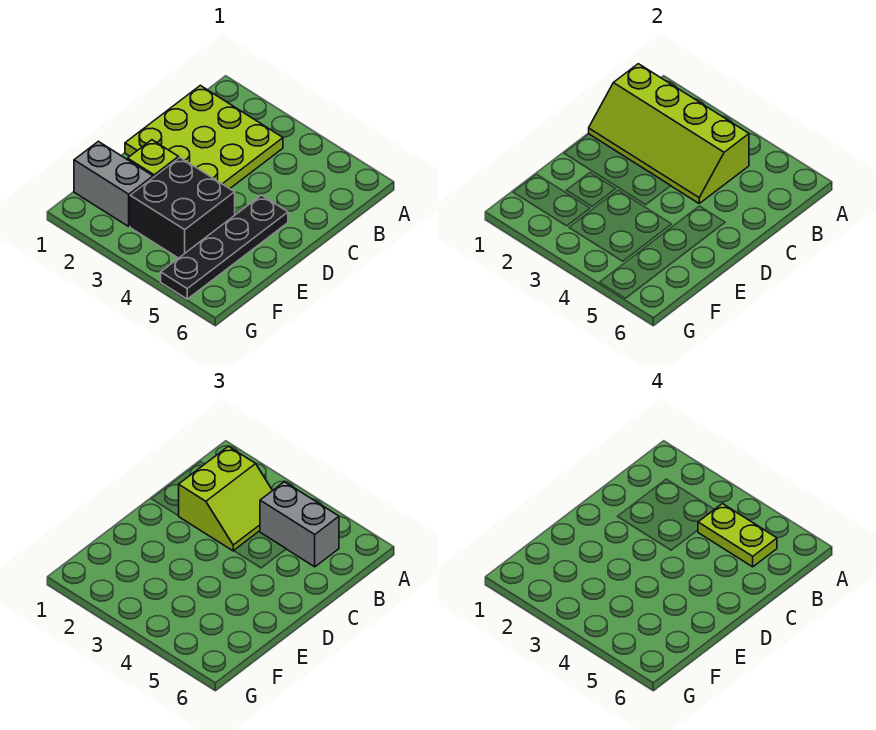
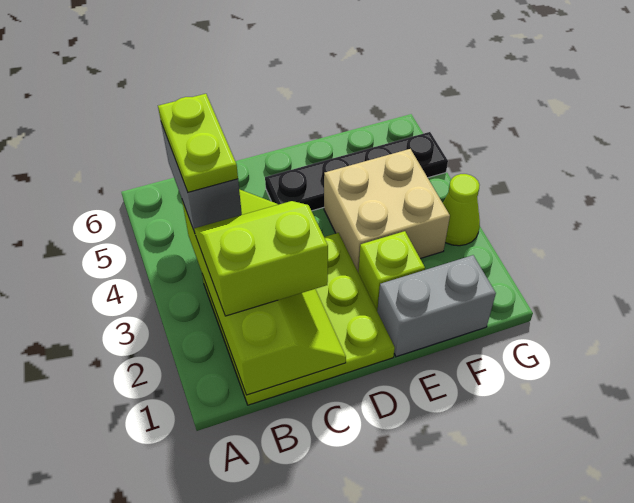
black 2x2 brick [130,158,235,258] -> tan 2x2 brick [324,149,450,273]
grey 1x2 brick [74,141,153,226] -> grey 1x2 brick turned to [377,255,496,357]
none -> lime 1x1 cone [443,174,480,246]

